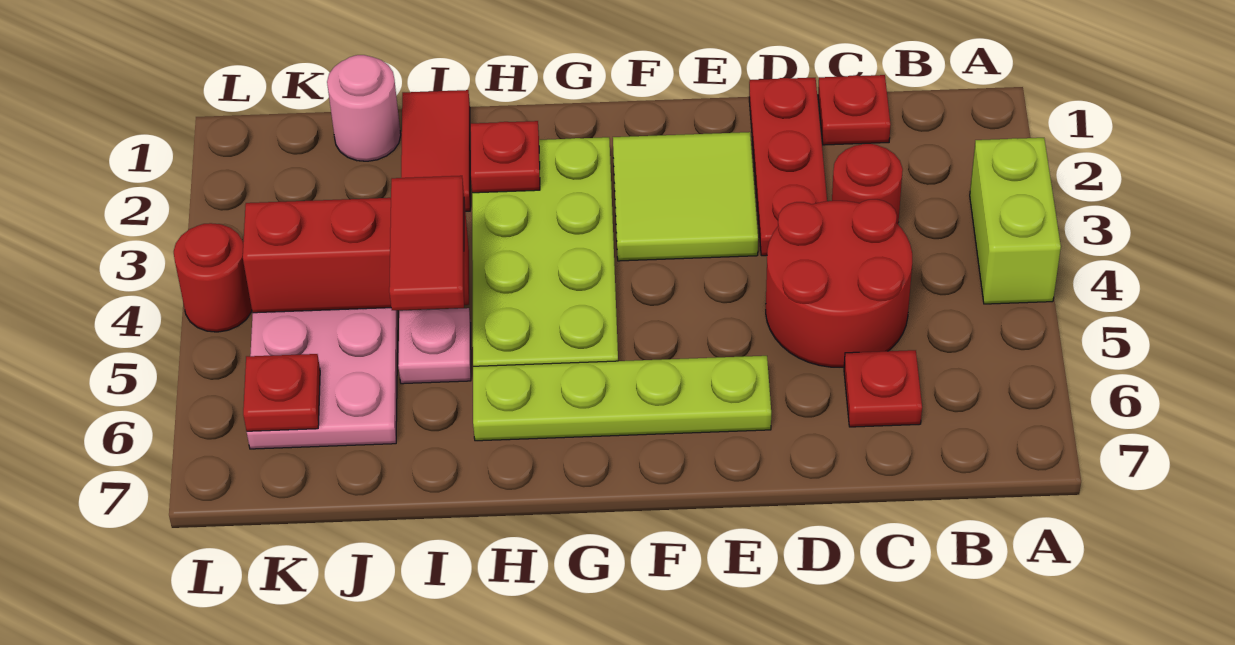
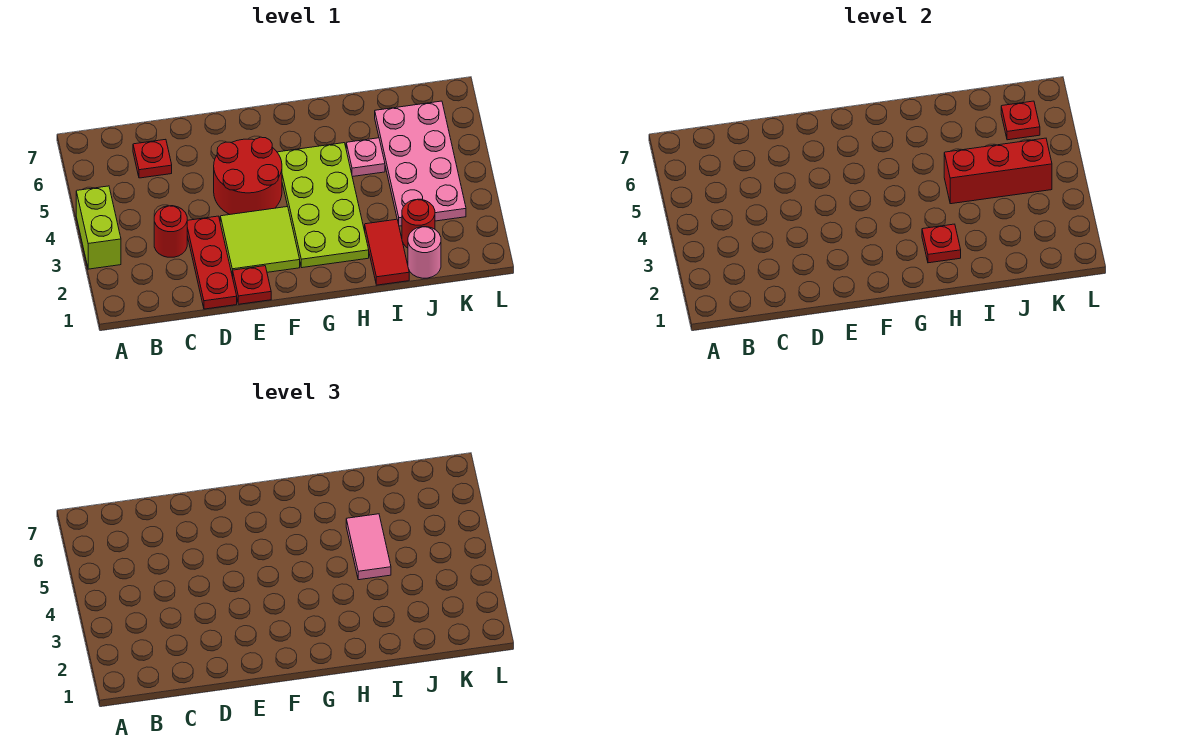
red 1x1 plate [818,75,891,145] -> red 1x1 plate moved to [233,266,271,304]
red 2x2 round brick [766,199,912,367] -> red 2x2 round brick moved to [214,137,282,215]
lime 1x4 plate [473,356,771,441] -> none
red 1x2 tile [389,176,464,310] -> pink 1x2 tile [346,514,391,580]
red 1x1 round brick [174,223,252,332] -> red 1x1 round brick moved to [402,199,435,248]

